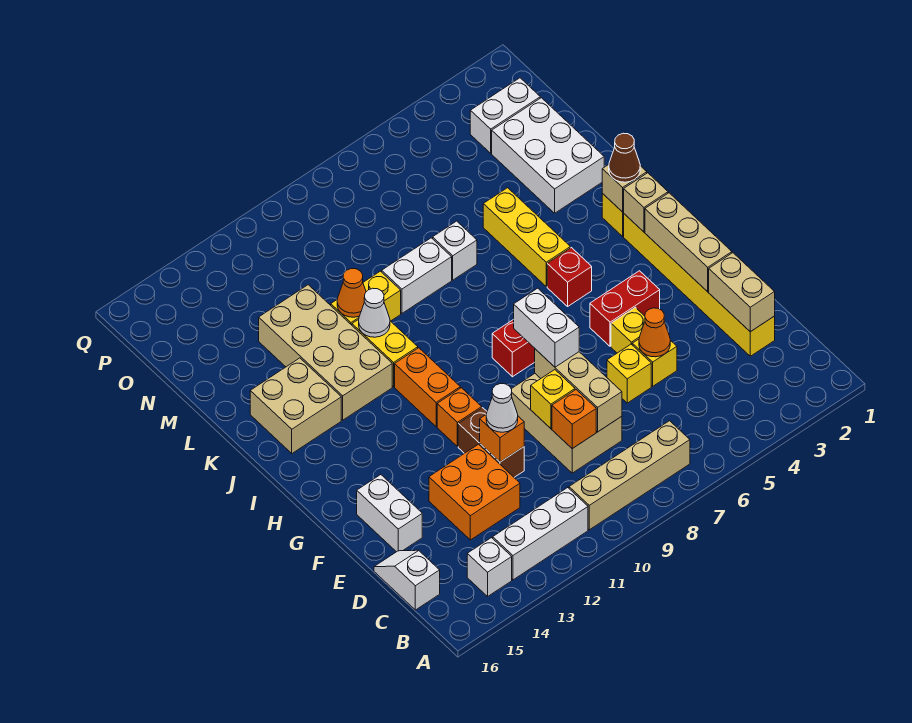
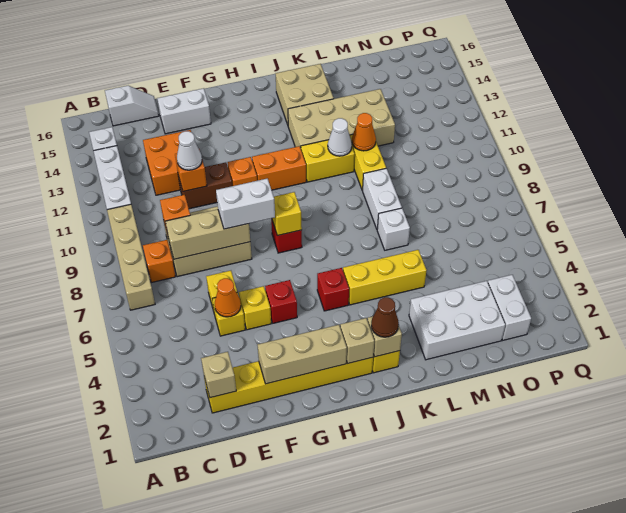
none -> orange 1x1 brick [143,240,176,283]
tan 1x2 brick [709,253,775,332] -> tan 1x1 brick [201,352,236,398]
yellow 1x1 brick [531,370,575,428] -> yellow 1x1 brick moved to [272,192,302,236]
red 1x2 brick [590,271,660,346] -> red 1x1 brick [265,280,297,323]

